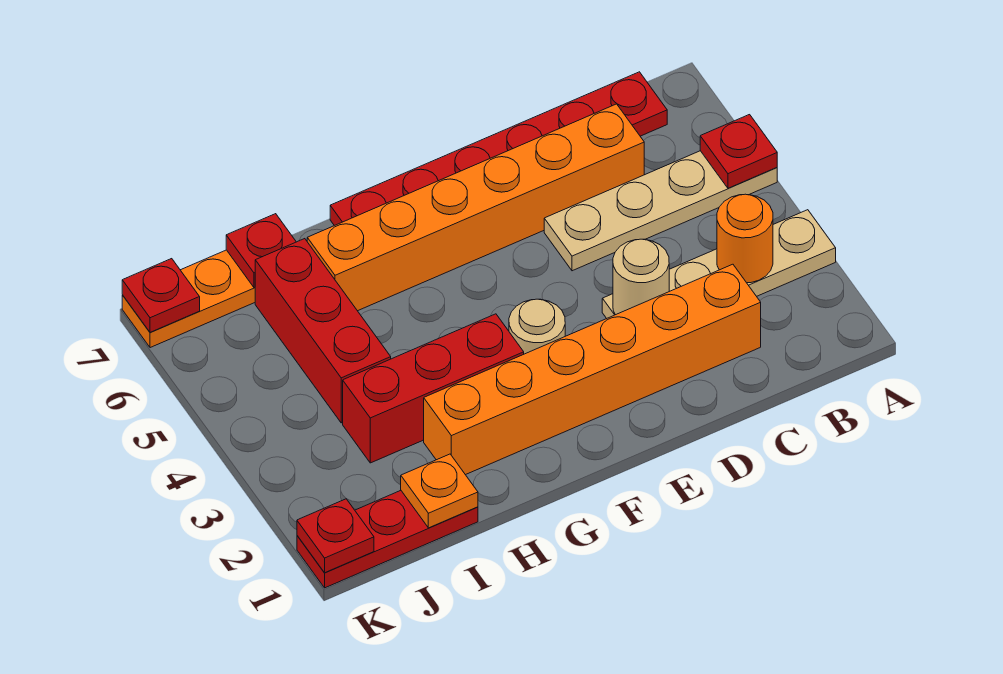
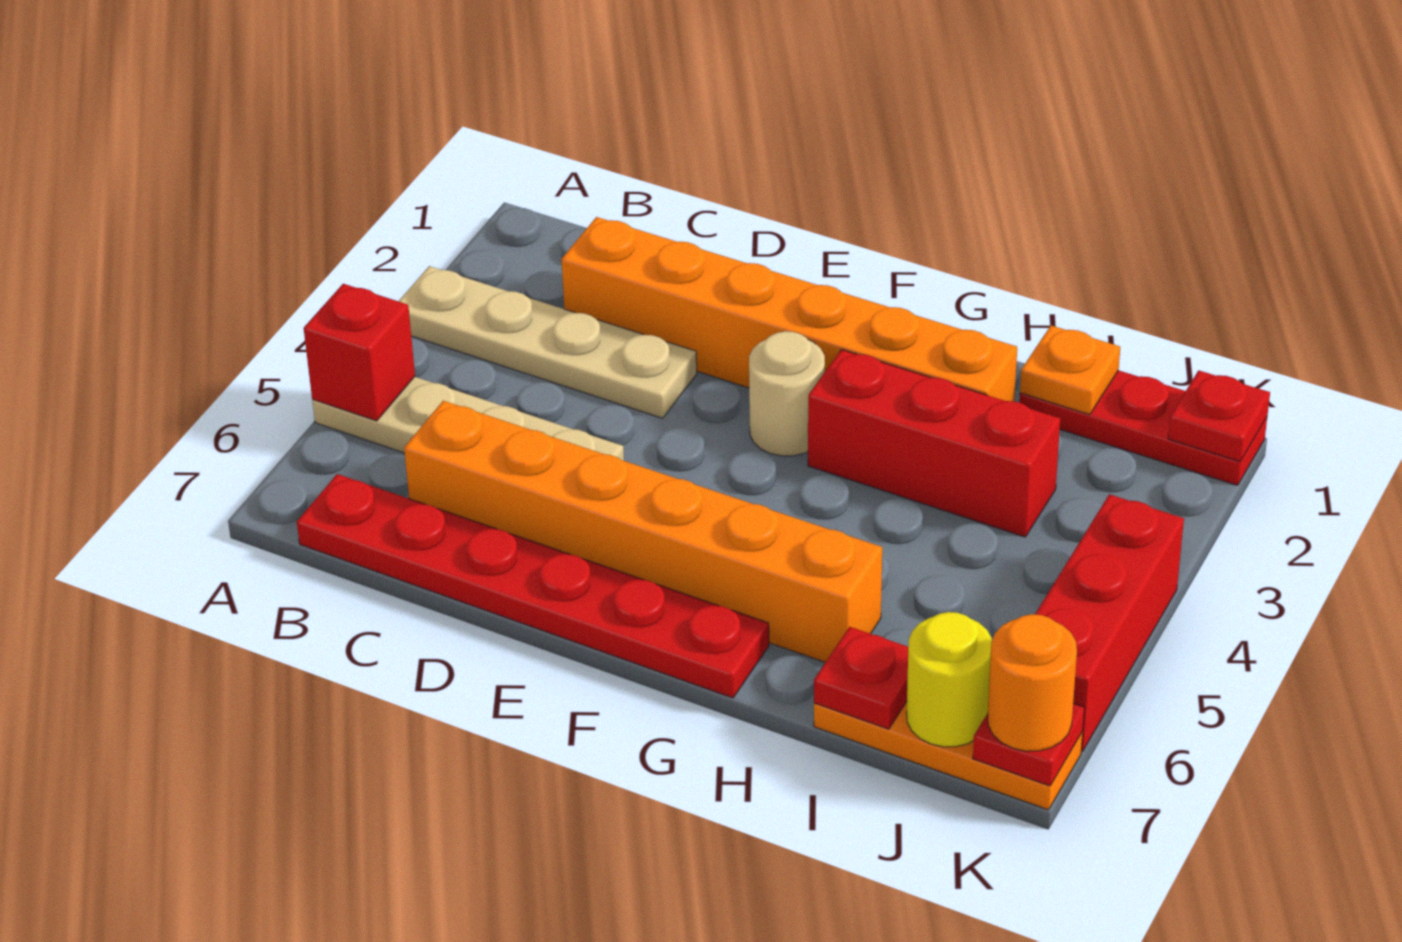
red 1x1 plate [700,115,777,188] -> red 1x1 brick [304,284,415,421]
orange 1x1 round brick [717,194,773,283] -> orange 1x1 round brick moved to [988,614,1077,751]
tan 1x1 round brick [613,239,669,315] -> none
red 1x3 brick [255,239,391,423] -> red 1x3 brick moved to [1035,494,1184,752]
none -> yellow 1x1 round brick [907,612,992,747]

